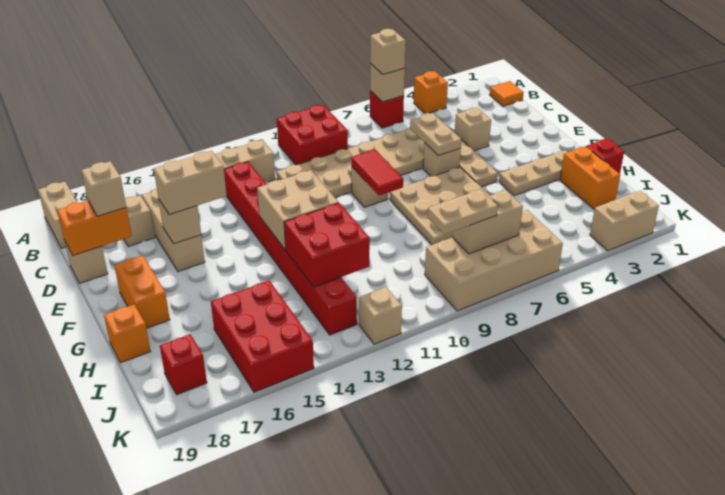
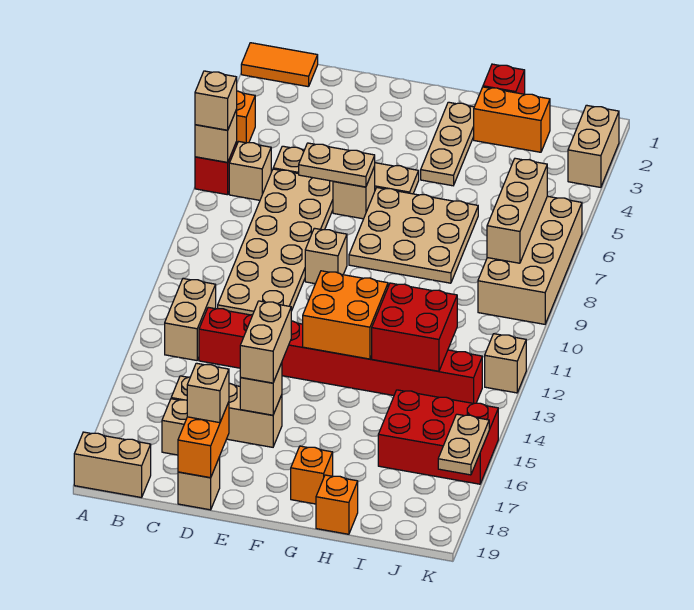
red 2x2 brick [277,105,348,165] -> none
orange 1x1 tile [490,81,524,106] -> orange 1x2 tile [241,43,318,87]
tan 1x1 brick [455,108,491,151] -> tan 1x1 brick moved to [229,142,271,200]
red 1x2 tile [351,149,403,196] -> none
tan 2x2 brick [257,170,339,250] -> orange 2x2 brick [303,271,388,359]
orange 1x2 brick [114,256,170,328] -> orange 1x1 brick [291,446,333,504]
tan 1x2 brick [453,190,523,254] -> tan 1x3 brick [487,158,547,263]
tan 1x2 plate [428,189,498,235] -> tan 1x2 plate moved to [438,414,489,475]
red 1x1 brick [160,334,207,395] -> none

